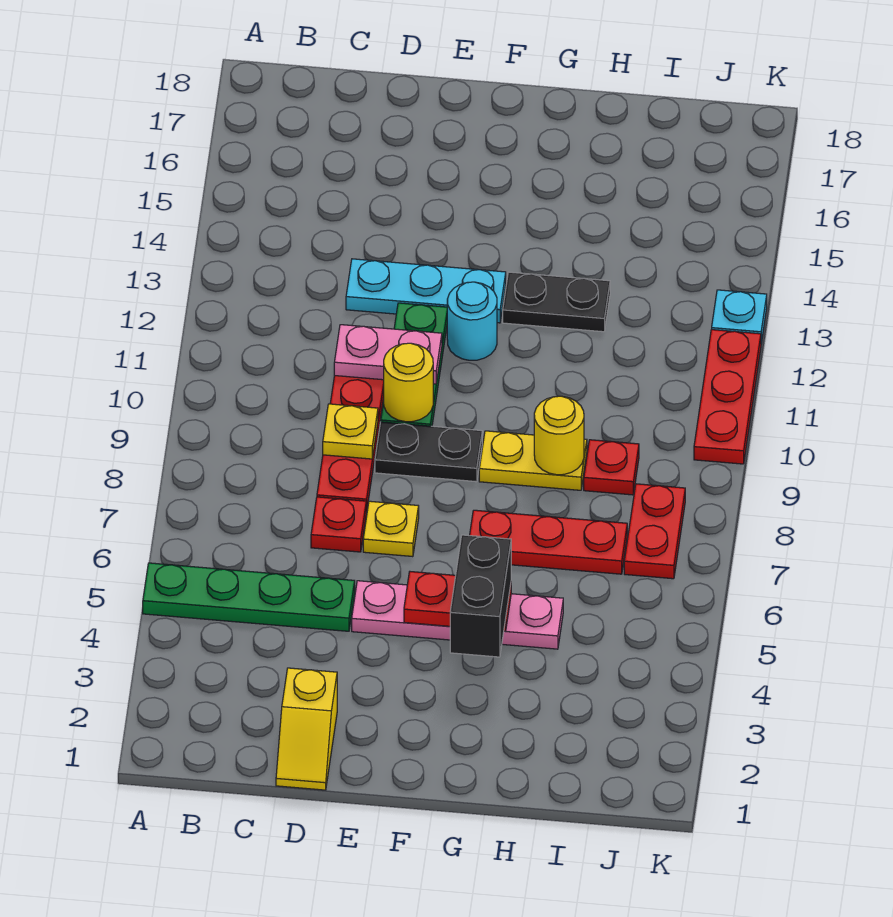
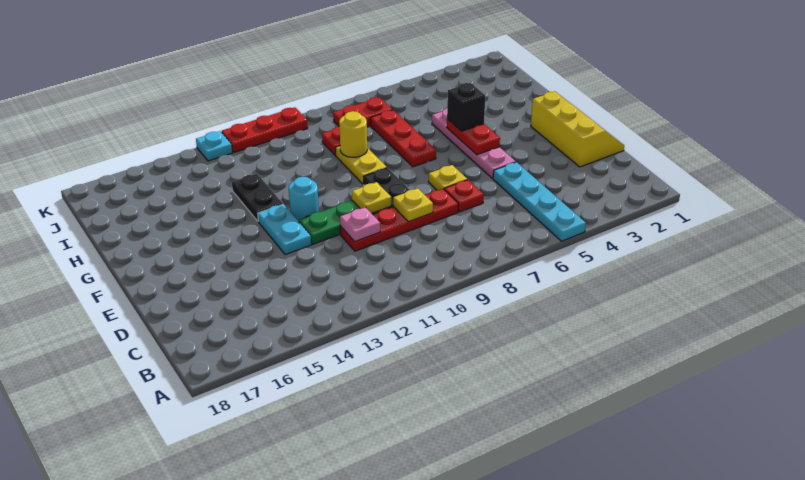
green 1x4 plate [143,563,355,631] -> cyan 1x4 plate [493,162,586,241]
yellow 1x2 slope [276,668,337,790] -> yellow 2x3 slope [531,91,624,167]
pink 1x2 plate [334,325,442,384] -> pink 1x1 plate [340,207,380,242]
cyan 1x3 plate [346,259,506,323] -> cyan 1x2 plate [258,204,311,255]
yellow 1x1 round brick [384,343,433,422] -> yellow 1x1 plate [352,182,391,213]
black 1x2 brick [450,535,511,657] -> black 1x1 brick [447,83,485,131]

